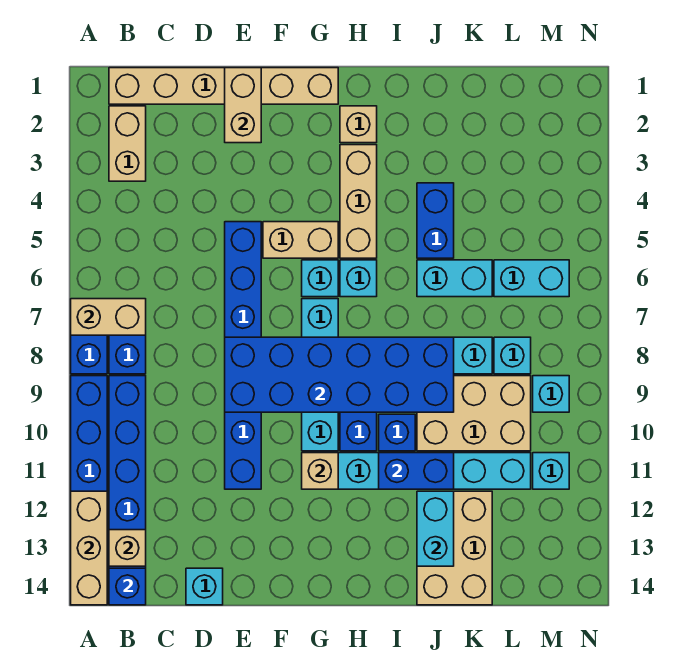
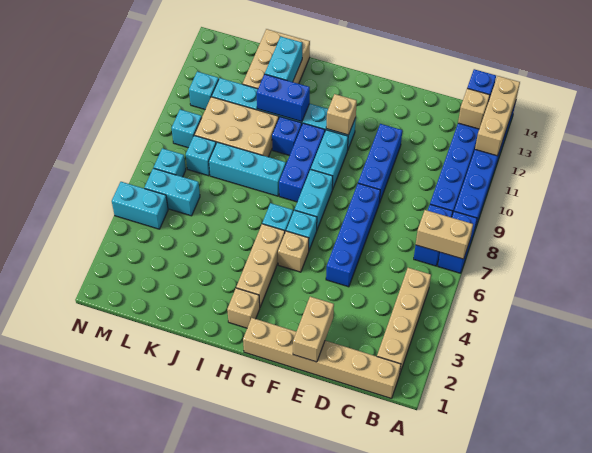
tan 1x2 brick [109,106,146,181] -> tan 1x4 brick [377,268,431,375]
cyan 1x1 brick [186,568,223,605] -> cyan 1x1 brick moved to [154,148,186,177]
blue 2x6 brick [225,337,454,412] -> none
tan 1x2 brick [263,222,338,258] -> tan 1x1 brick [278,231,309,272]
blue 1x2 brick [417,183,454,258] -> none
cyan 1x2 brick [417,260,492,297] -> cyan 1x2 brick moved to [112,182,168,229]

